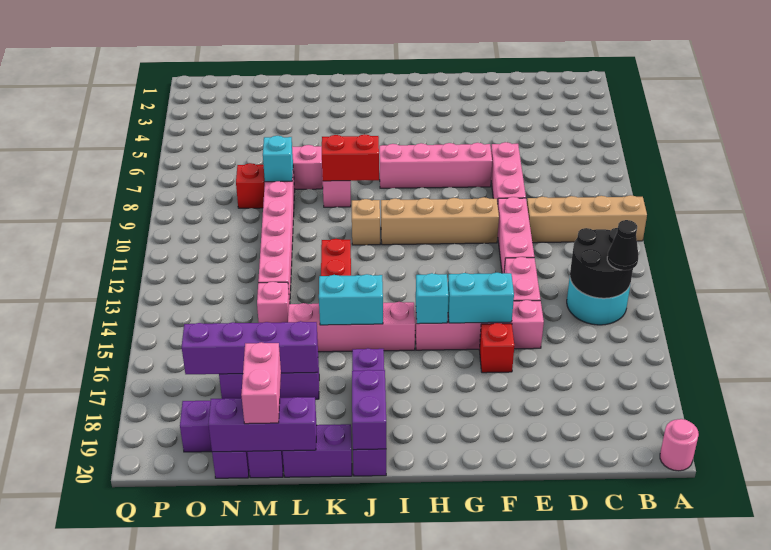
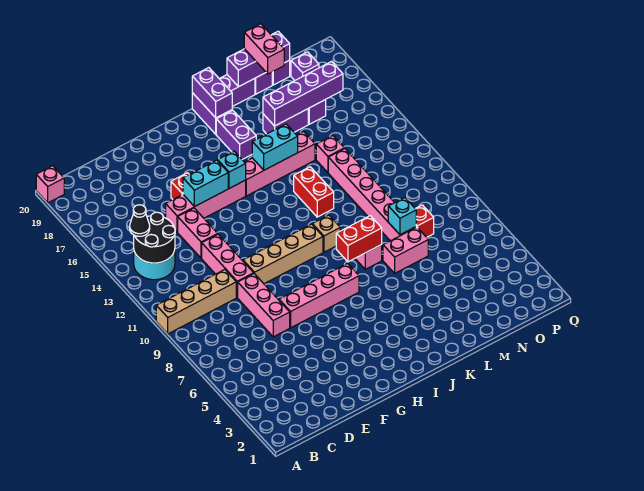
pink 1x1 round brick [660,419,699,471] -> pink 1x1 brick [36,166,64,203]

